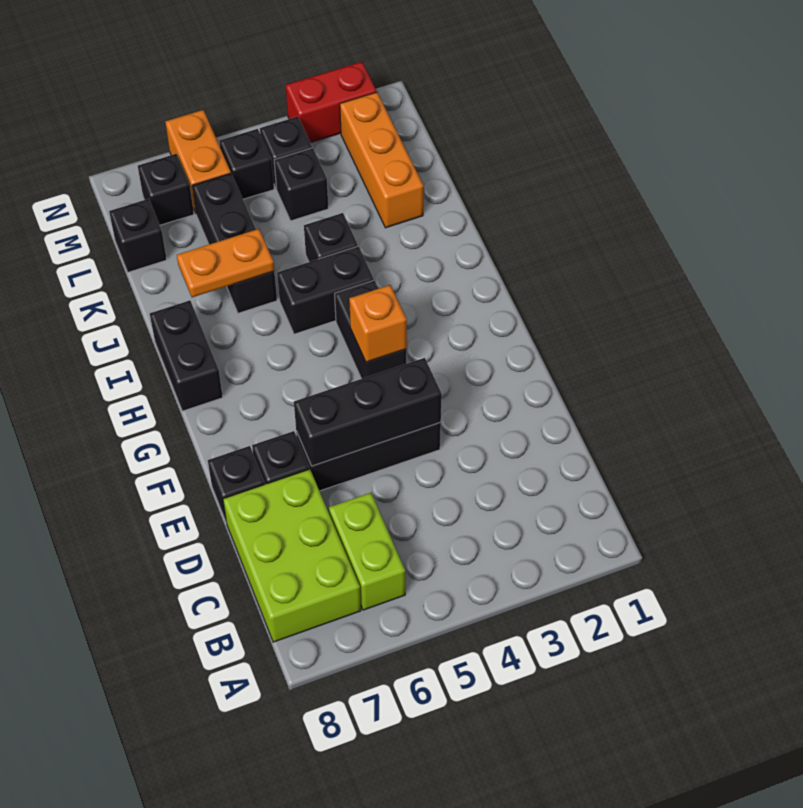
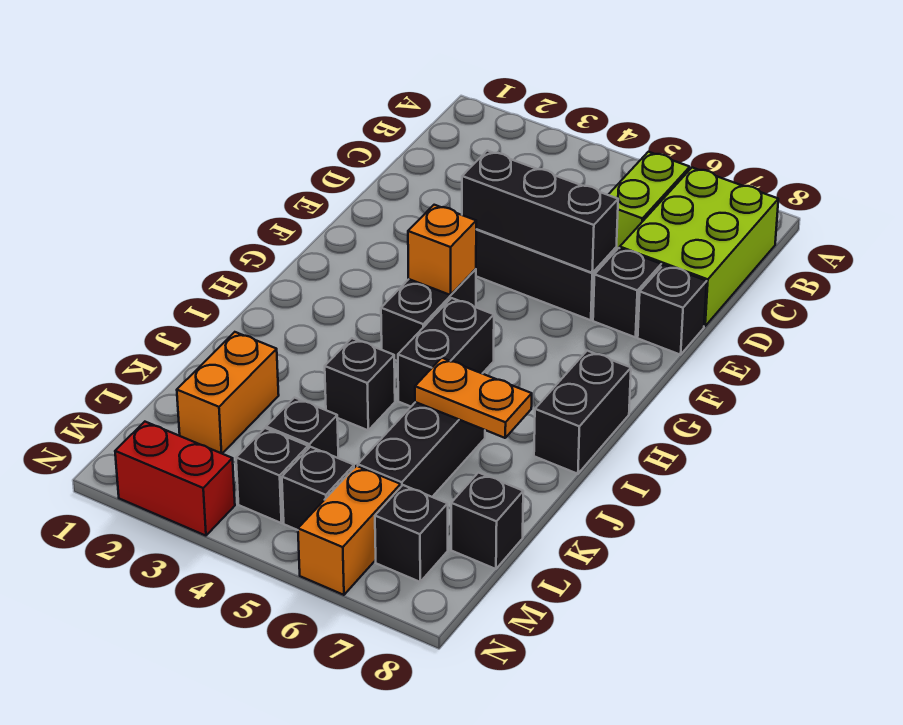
black 1x2 brick [277,246,374,334] -> black 1x2 brick turned to [398,298,494,406]
orange 1x3 brick [340,92,424,228] -> orange 1x2 brick [177,332,279,453]

